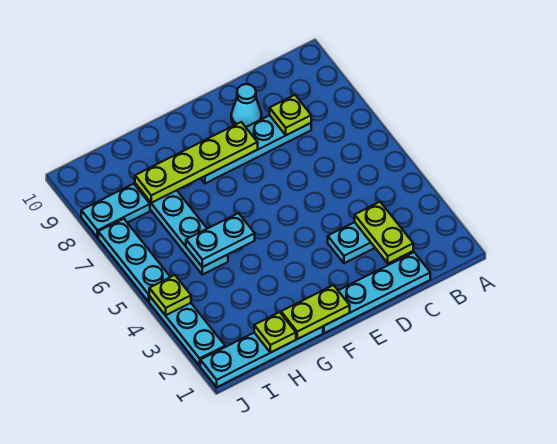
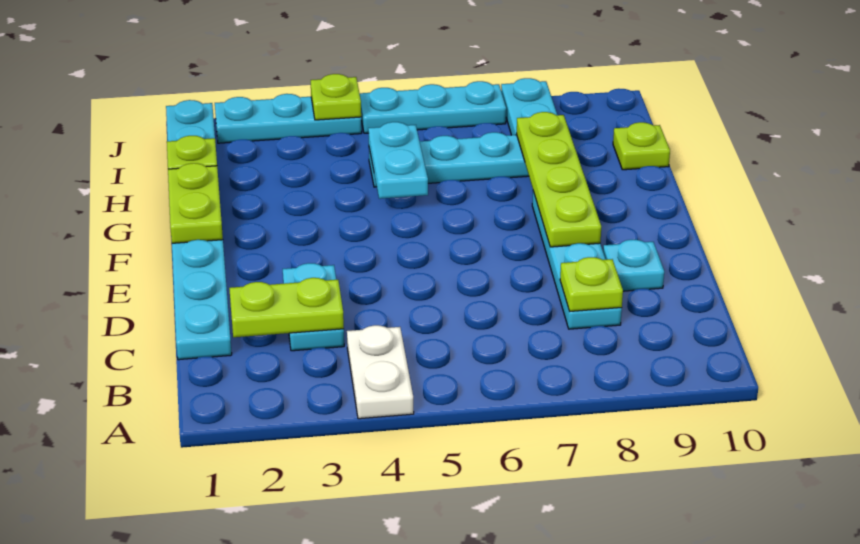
none -> white 1x2 plate [347,325,414,419]
cyan 1x1 cone [231,84,262,127] -> cyan 1x1 plate [603,240,664,291]
none -> lime 1x1 plate [613,122,670,170]

